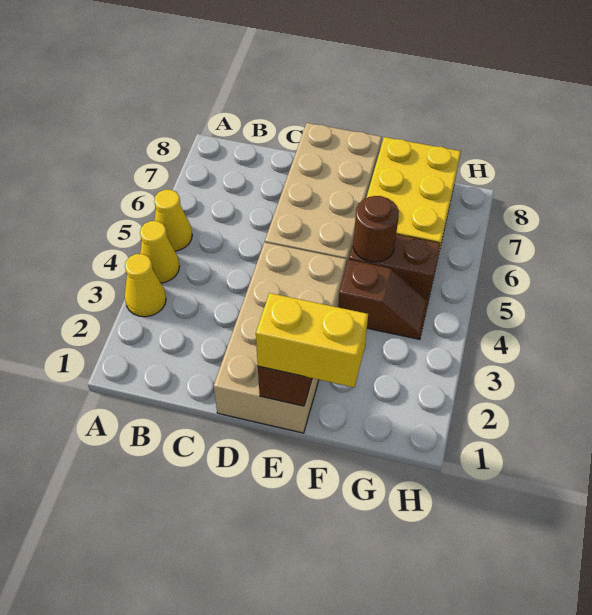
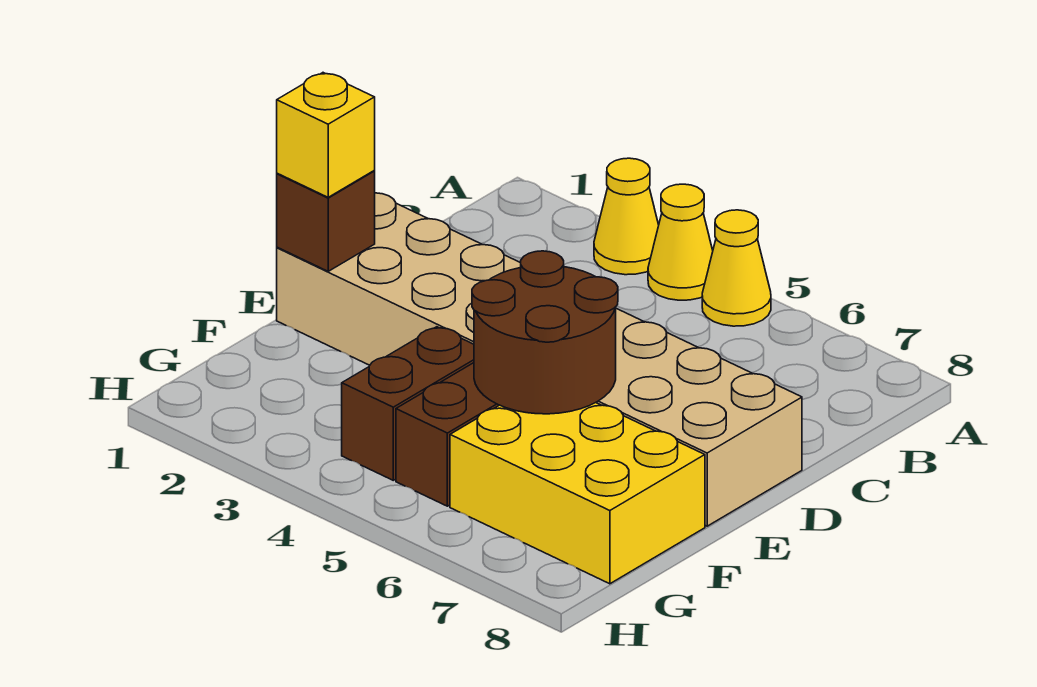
yellow 1x2 brick [256,293,368,387] -> yellow 1x1 brick [277,73,375,197]
brown 1x2 slope [338,260,428,340] -> brown 1x2 brick [342,327,474,480]
brown 1x1 round brick [353,196,399,262] -> brown 2x2 round brick [472,251,618,414]

